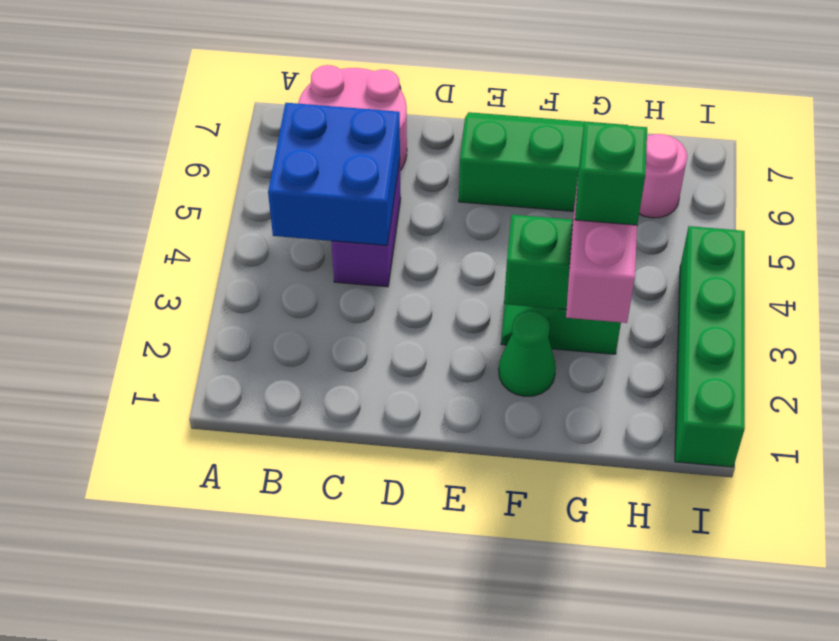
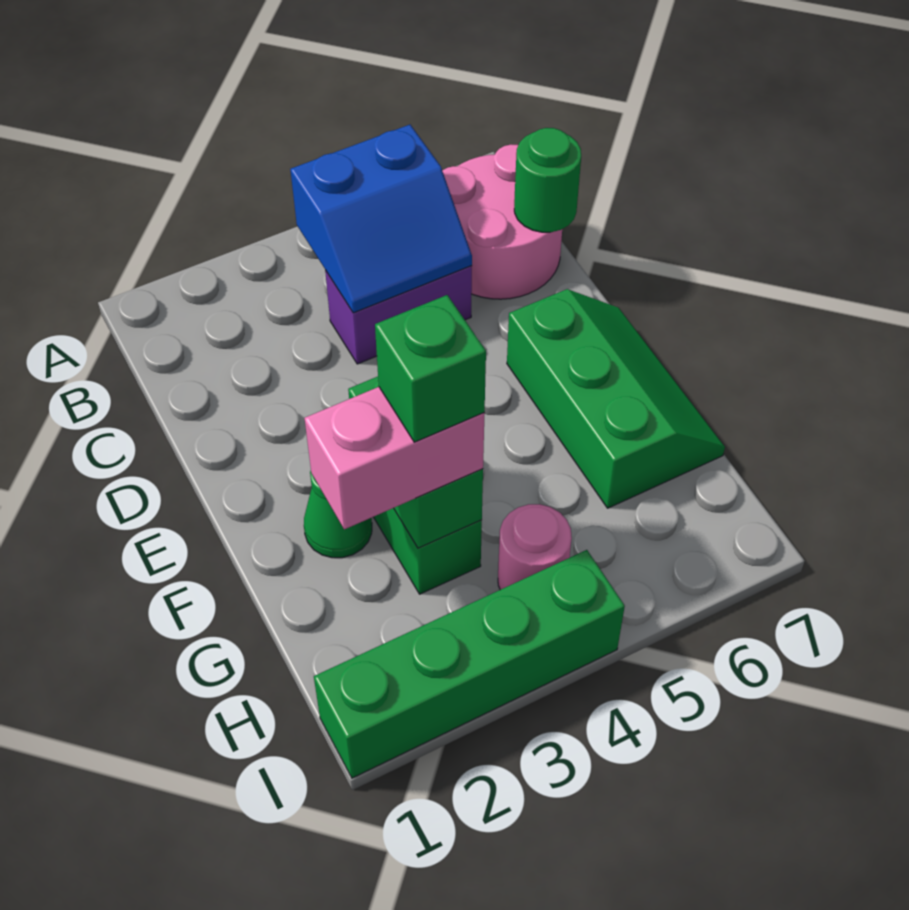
blue 2x2 brick [268,103,400,245] -> blue 2x2 slope [290,125,472,313]
none -> green 1x1 round brick [514,128,581,232]
pink 1x1 round brick [639,134,687,218] -> pink 1x1 round brick moved to [498,504,572,590]

